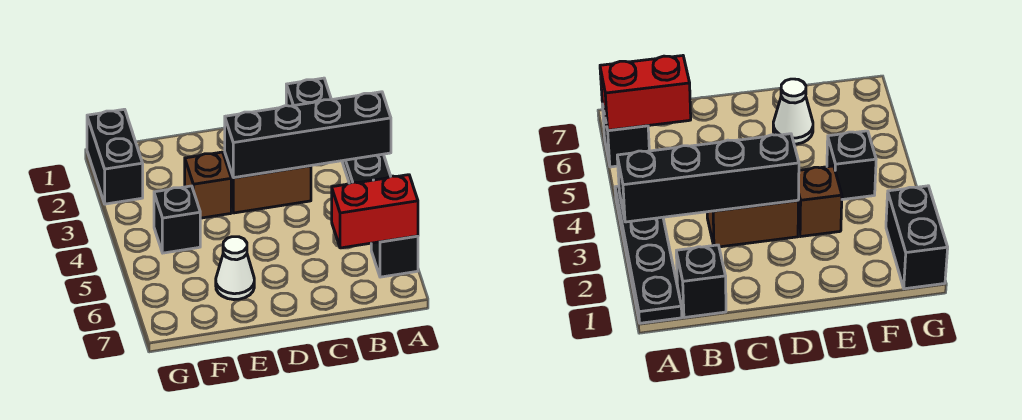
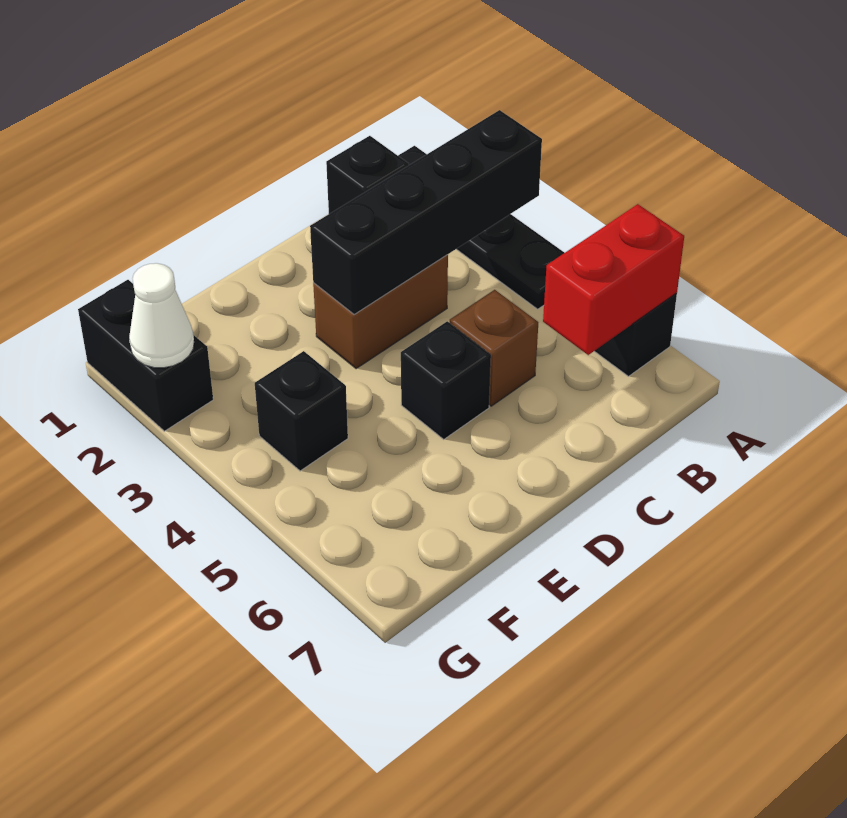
none -> black 1x1 brick [401,321,491,439]
brown 1x1 brick [185,152,231,218] -> brown 1x1 brick moved to [450,290,538,406]
white 1x1 cone [216,237,254,300] -> white 1x1 cone moved to [129,263,194,368]

